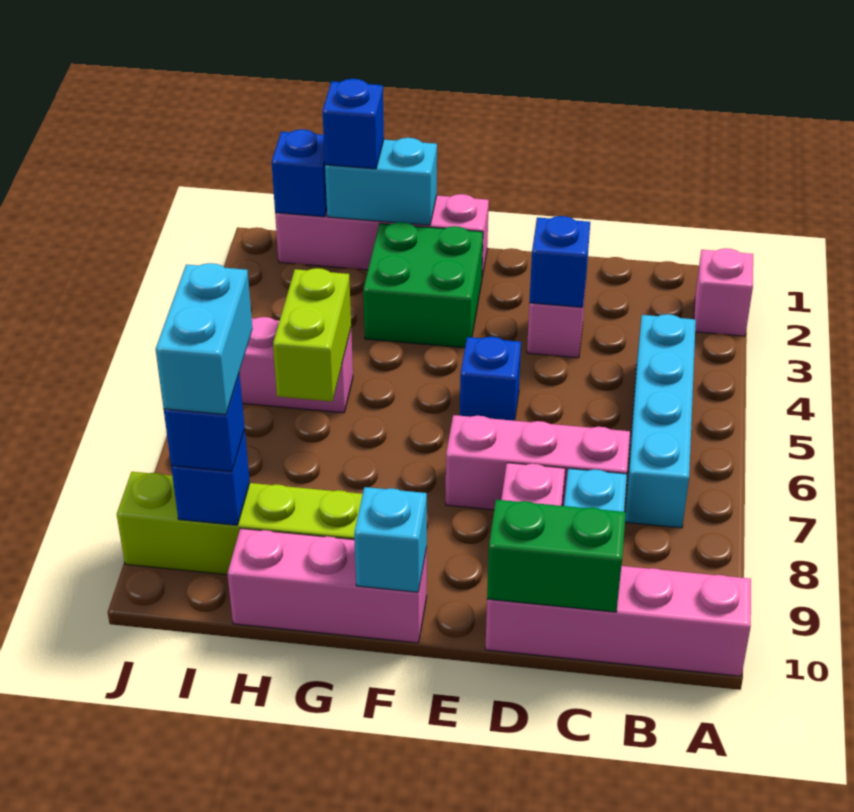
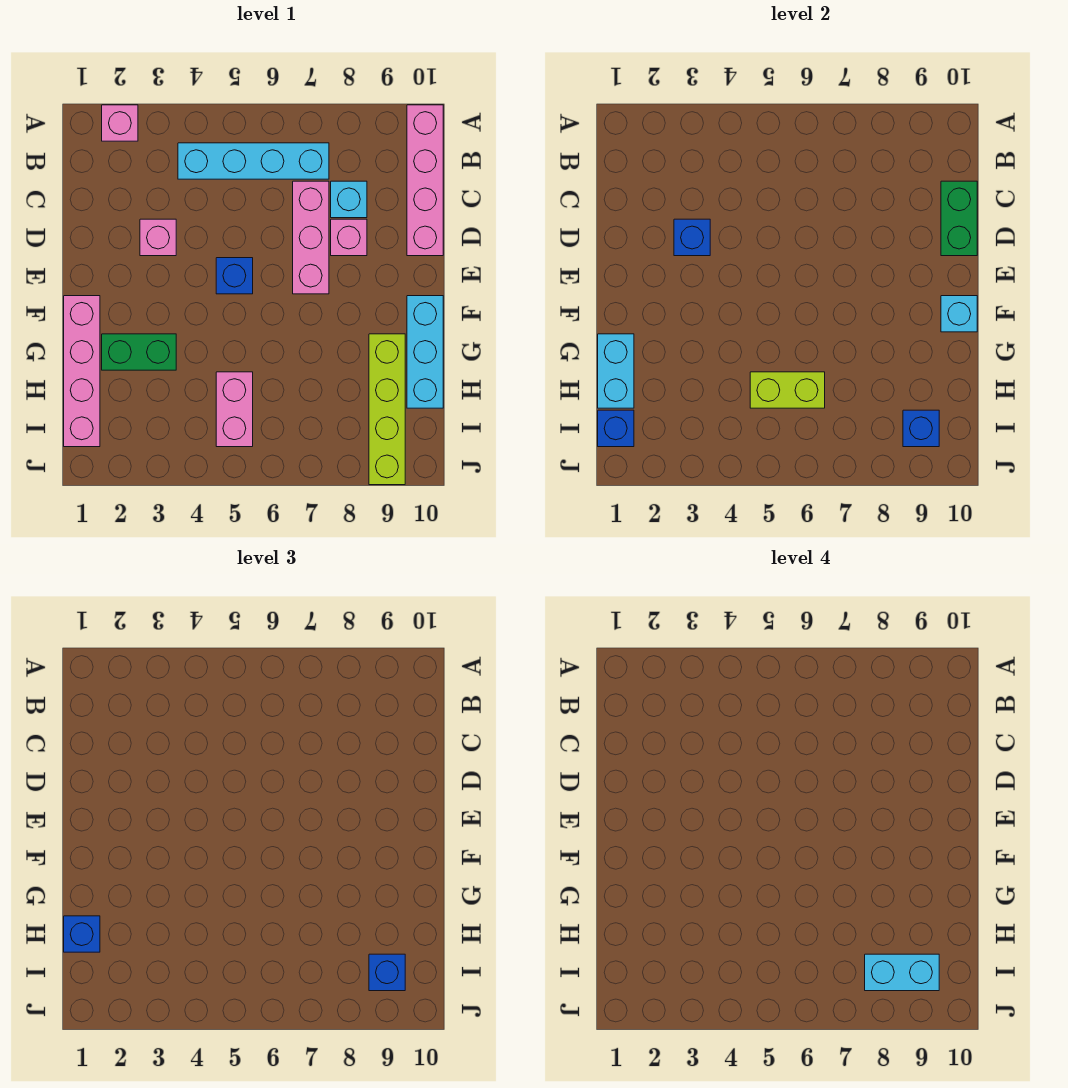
green 2x2 brick [363,222,483,348] -> green 1x2 brick [102,334,176,370]
pink 1x3 brick [227,528,427,643] -> cyan 1x3 brick [407,296,443,408]

